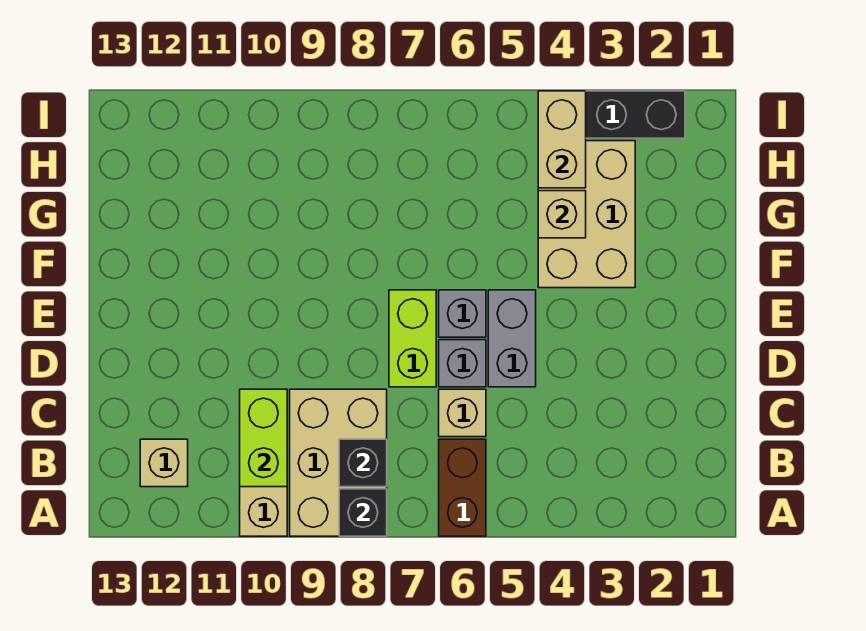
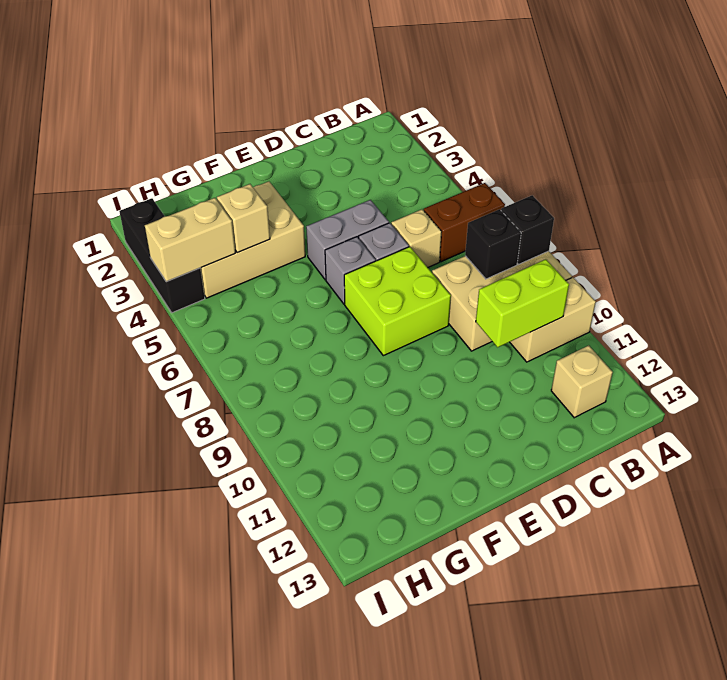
lime 1x2 brick [389,290,436,387] -> lime 2x2 brick [344,247,451,356]

